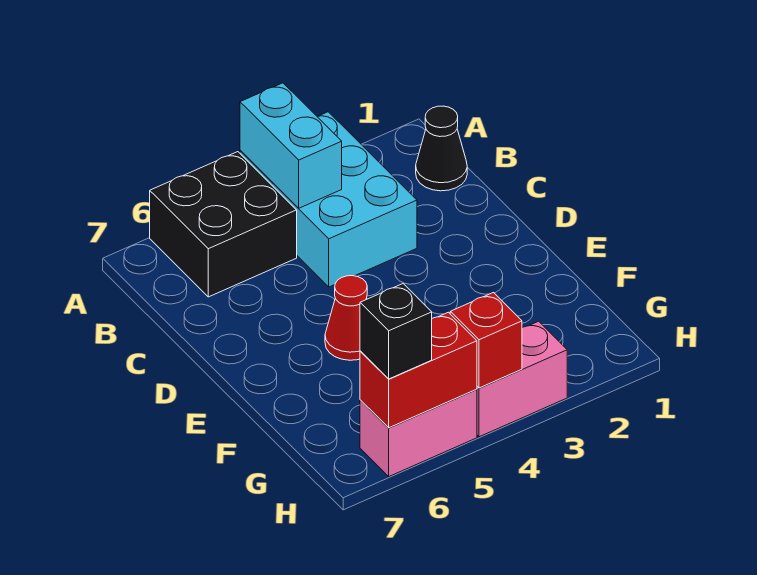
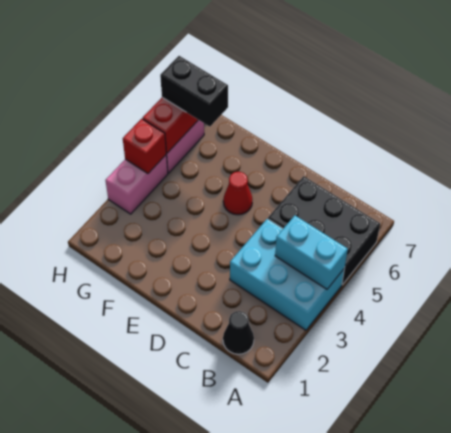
black 2x2 brick [150,152,297,297] -> black 2x3 brick [268,176,380,285]
black 1x1 brick [360,284,432,379] -> black 1x2 brick [160,56,228,127]

